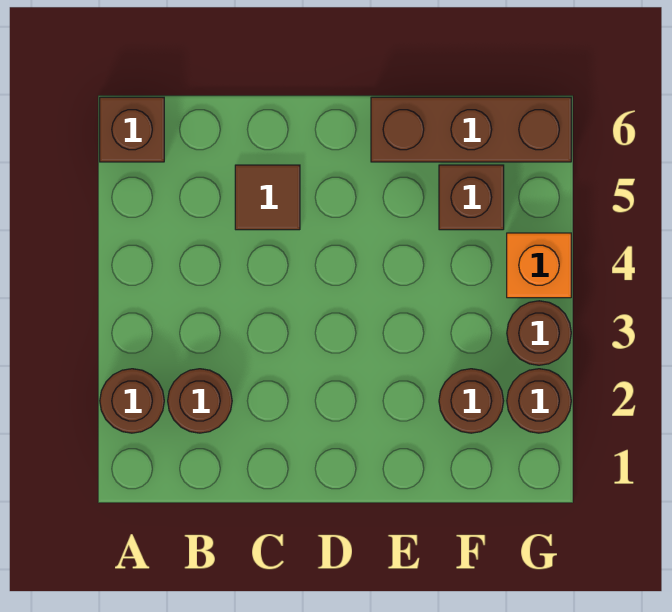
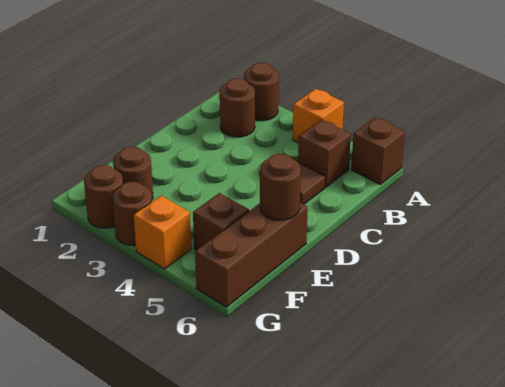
none -> orange 1x1 brick [293,89,344,143]
none -> brown 1x1 brick [298,120,351,187]
none -> brown 1x1 round brick [260,154,301,220]

